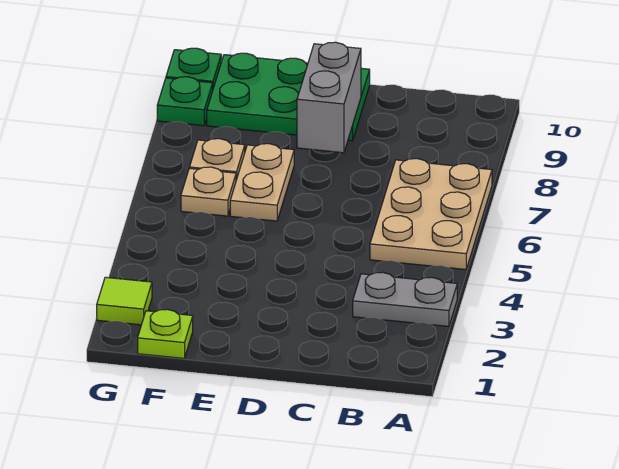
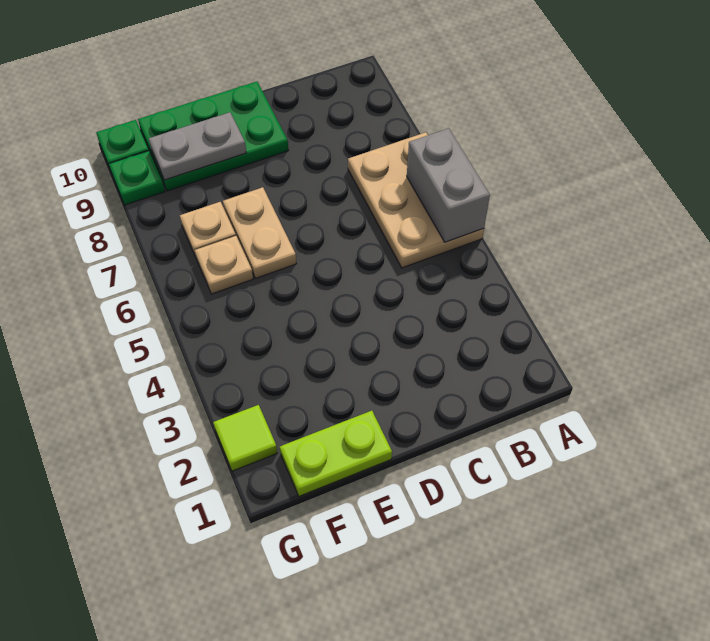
grey 1x2 plate [353,272,457,326] -> grey 1x2 plate moved to [149,112,246,180]
grey 1x2 brick [297,42,361,153] -> grey 1x2 brick moved to [407,128,490,242]
lime 1x1 plate [138,309,193,358] -> lime 1x2 plate [280,411,392,496]

